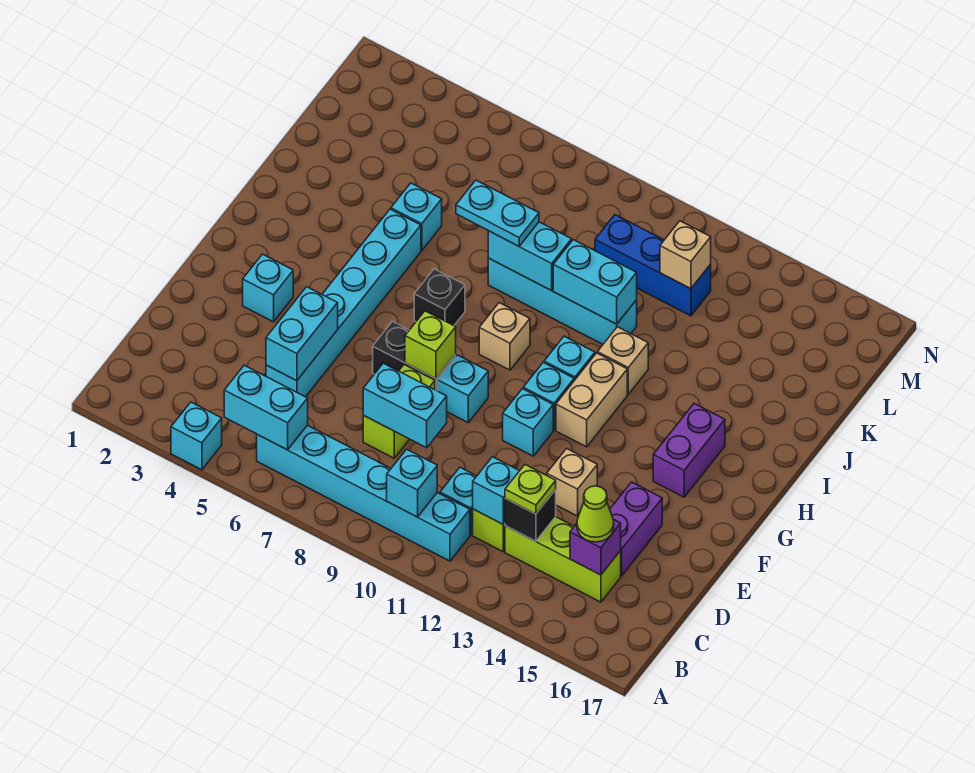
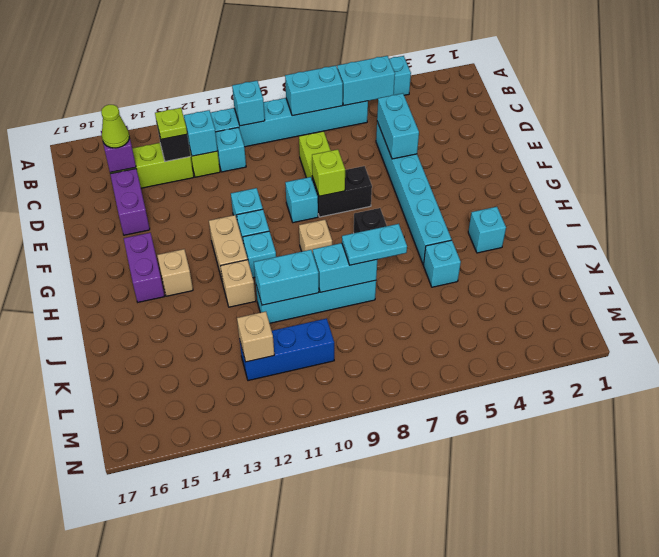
cyan 1x2 brick [363,363,447,448] -> cyan 1x2 brick moved to [285,66,343,116]
tan 1x1 brick [547,448,597,516] -> tan 1x1 brick moved to [157,249,193,296]
cyan 1x1 brick [243,254,293,322] -> cyan 1x1 brick moved to [468,207,506,253]

